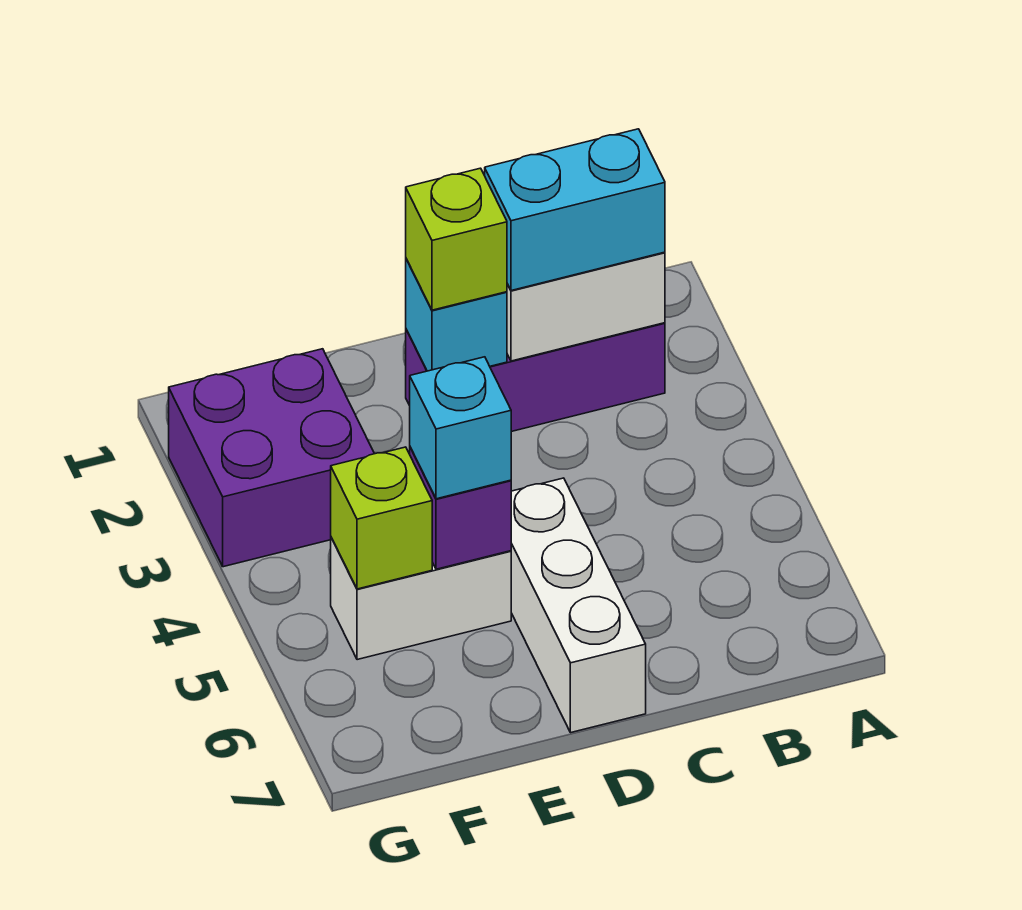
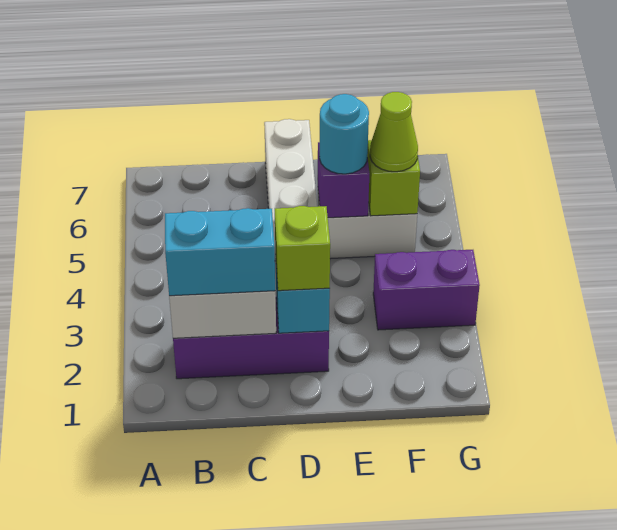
cyan 1x1 brick [410,357,511,499] -> cyan 1x1 round brick [319,94,369,174]
purple 2x2 brick [169,349,374,567] -> purple 1x2 brick [373,250,480,330]
none -> lime 1x1 cone [370,92,418,172]

